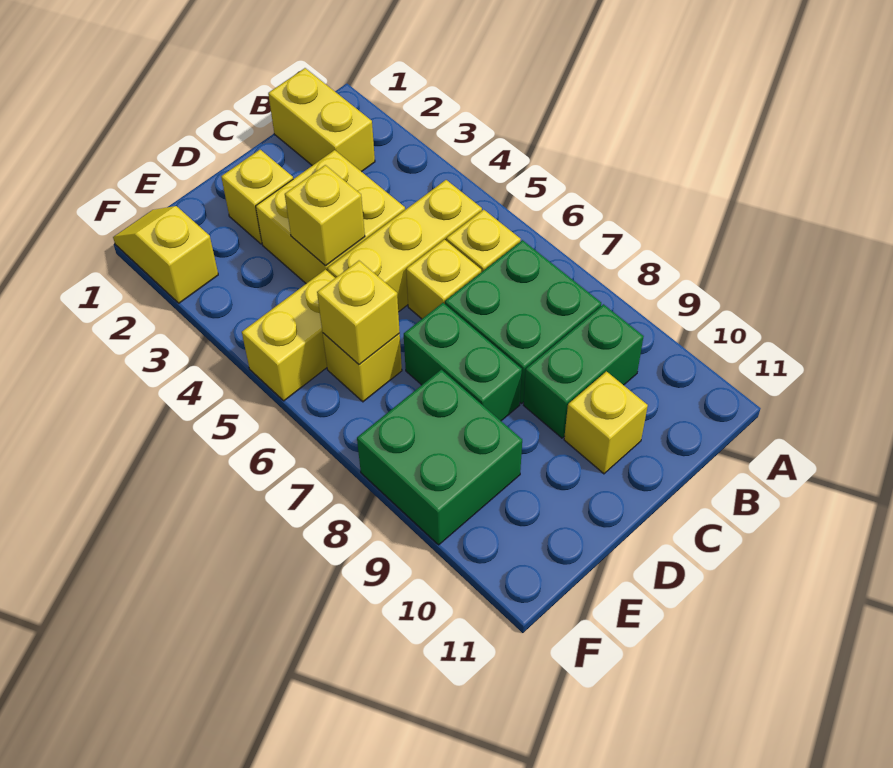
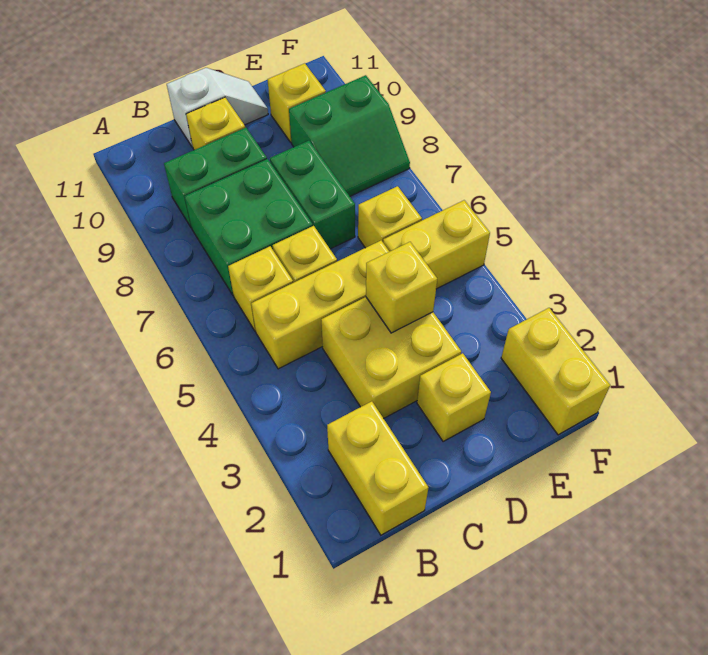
none -> white 1x2 slope [167,68,268,148]
yellow 1x1 brick [317,261,400,365] -> yellow 1x1 brick moved to [267,63,326,142]
green 2x2 brick [357,370,522,545] -> green 2x2 slope [289,75,410,196]
yellow 1x2 slope [113,206,218,303] -> yellow 1x2 brick [501,308,610,435]

